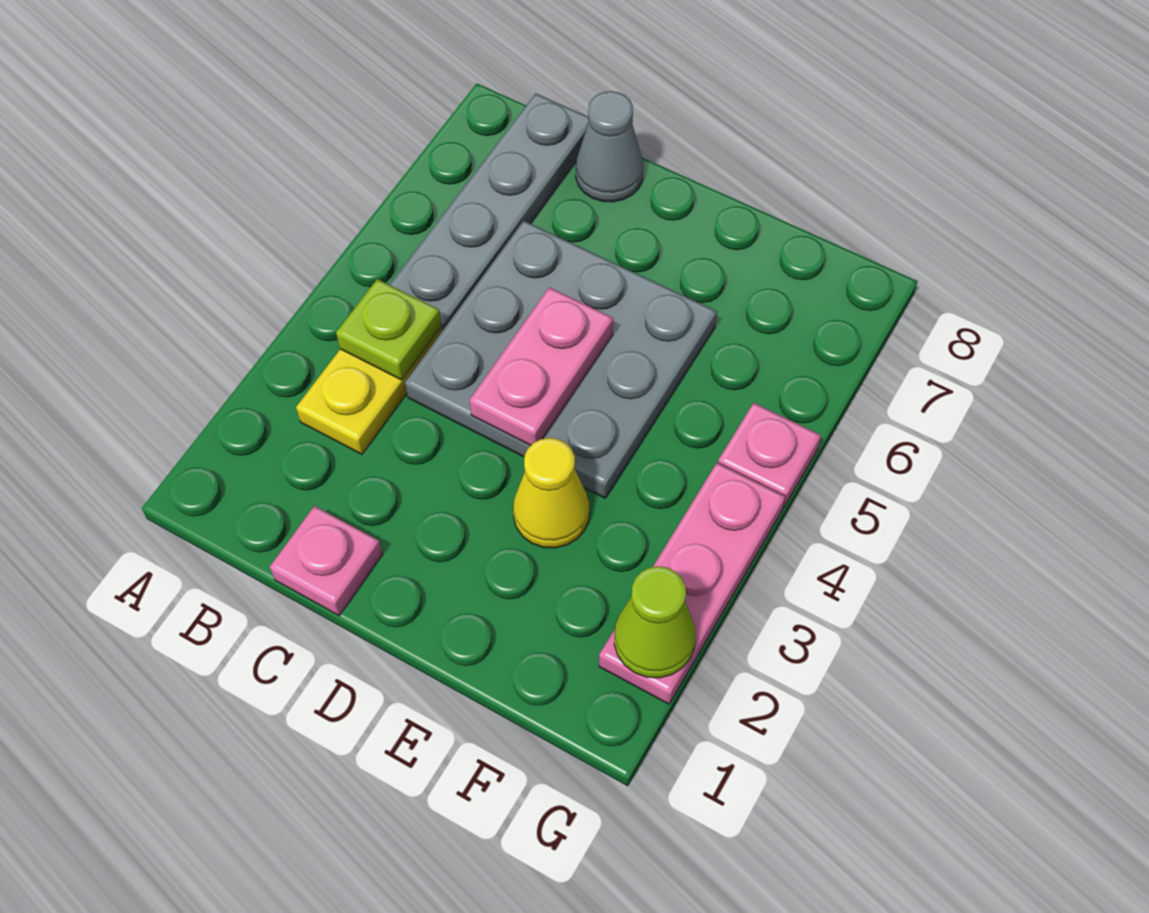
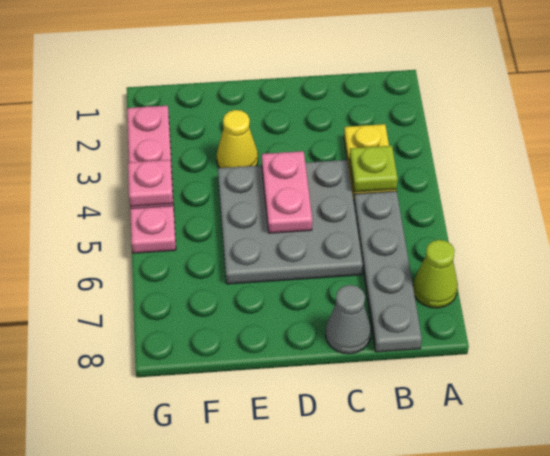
pink 1x1 plate [270,506,383,616] -> pink 1x1 plate moved to [128,160,173,206]
lime 1x1 cone [614,566,696,678] -> lime 1x1 cone moved to [413,240,458,308]

